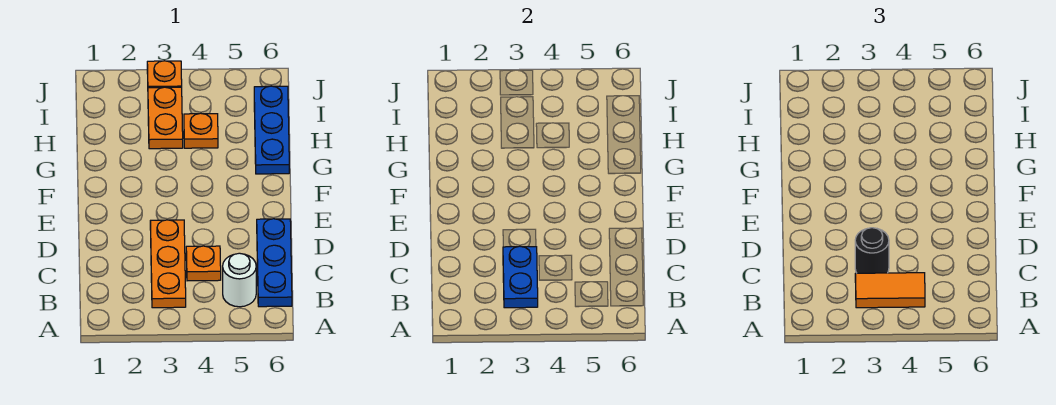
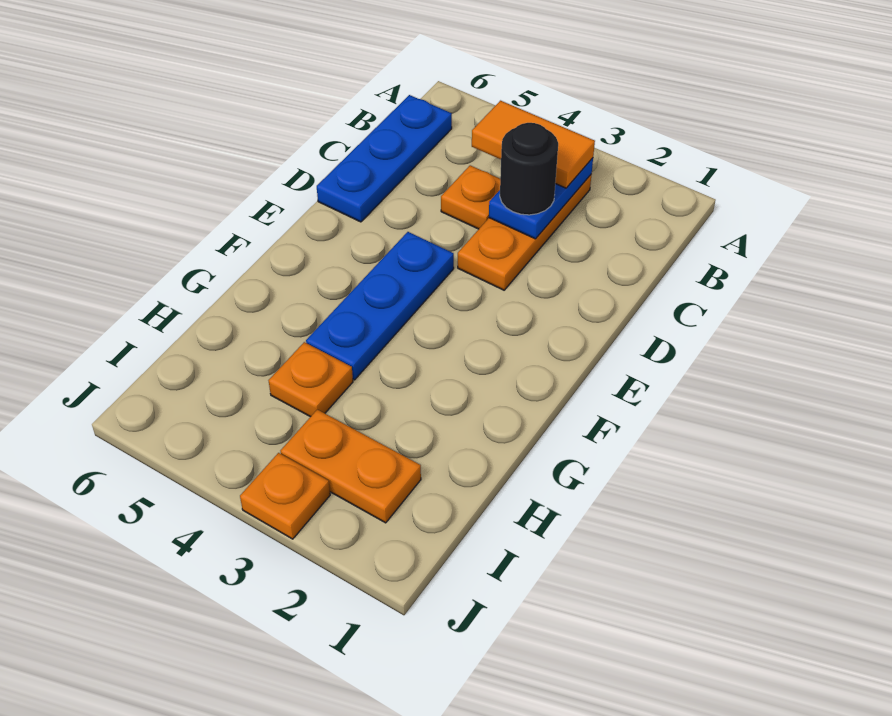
white 1x1 round brick [223,253,256,307] -> none
blue 1x3 plate [254,86,289,174] -> blue 1x3 plate moved to [306,232,454,380]
orange 1x2 plate [148,87,183,149] -> orange 1x2 plate turned to [281,410,421,523]

